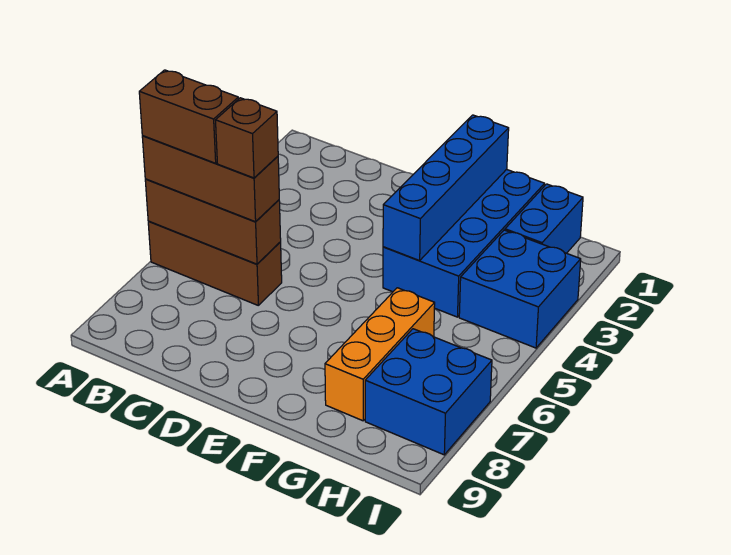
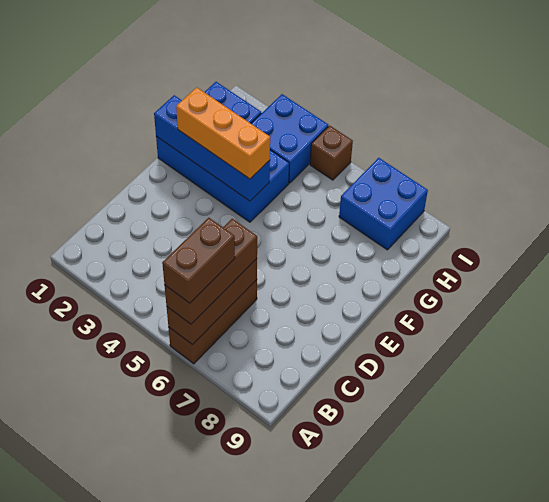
brown 1x1 brick [216,98,278,178] -> brown 1x1 brick moved to [310,126,353,180]
orange 1x3 brick [325,288,435,421] -> orange 1x3 brick moved to [176,87,270,179]

